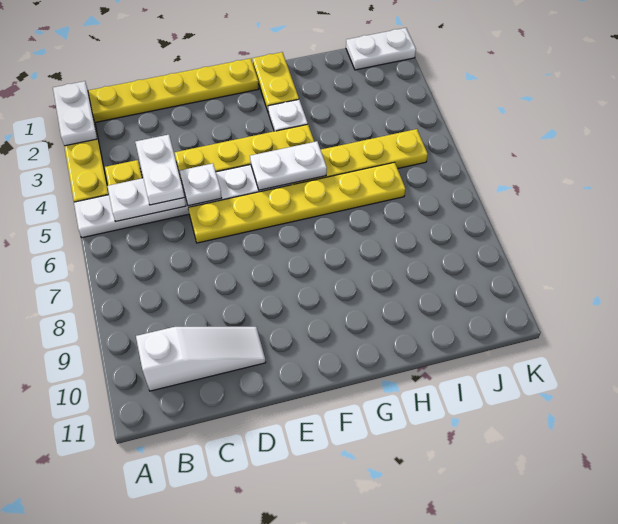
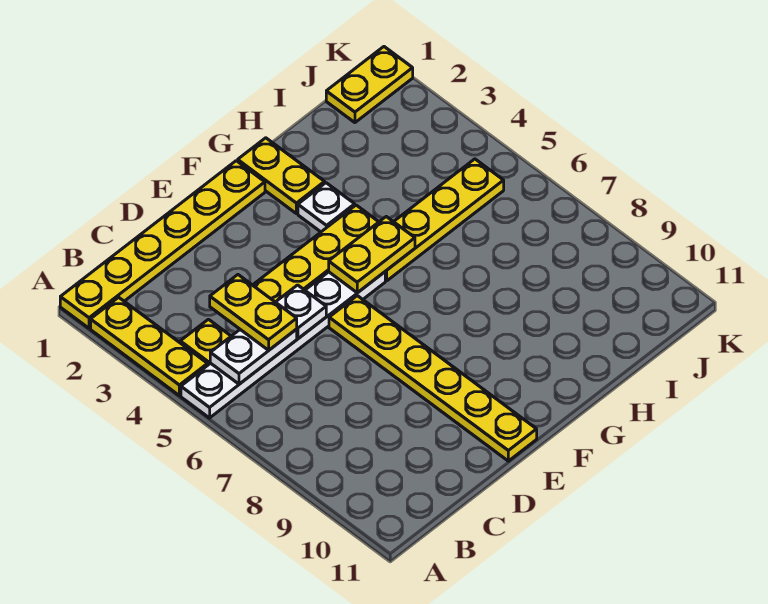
white 1x2 plate [53,81,97,146] -> none
white 1x3 slope [136,327,266,391] -> none
white 1x2 plate [135,135,184,205] -> yellow 1x2 plate [210,275,297,350]
yellow 1x6 plate [188,162,405,243] -> yellow 1x6 plate turned to [329,296,537,461]
white 1x2 plate [250,141,327,190] -> yellow 1x2 plate [329,217,415,293]
white 1x2 plate [346,28,416,70] -> yellow 1x2 plate [326,47,413,123]

